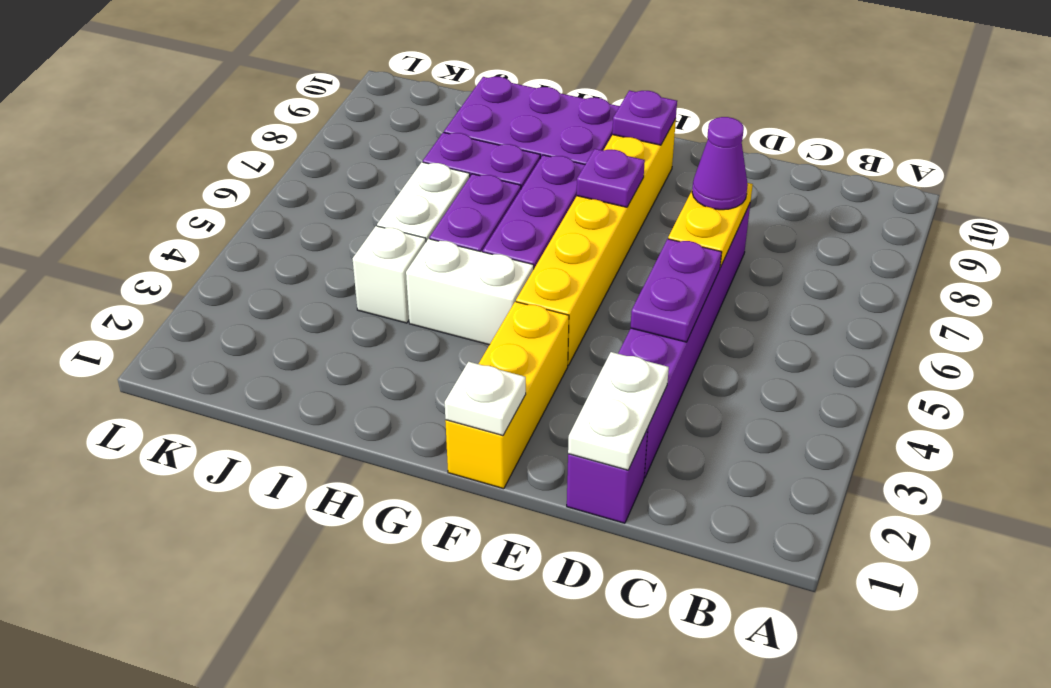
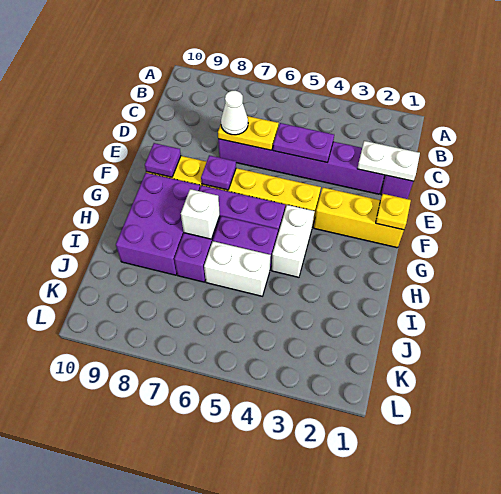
purple 1x1 cone [692,117,748,210] -> white 1x1 cone [221,91,248,135]
white 1x1 plate [445,362,526,436] -> yellow 1x1 plate [376,194,411,230]
white 1x1 brick [353,226,426,323] -> white 1x1 brick moved to [181,189,220,239]

